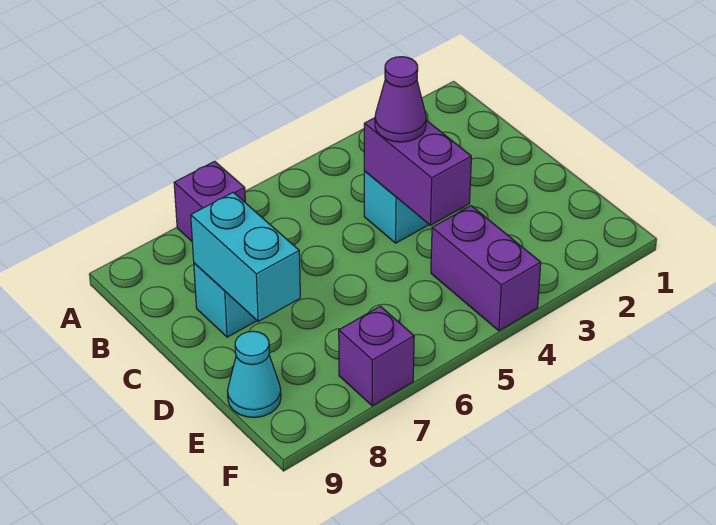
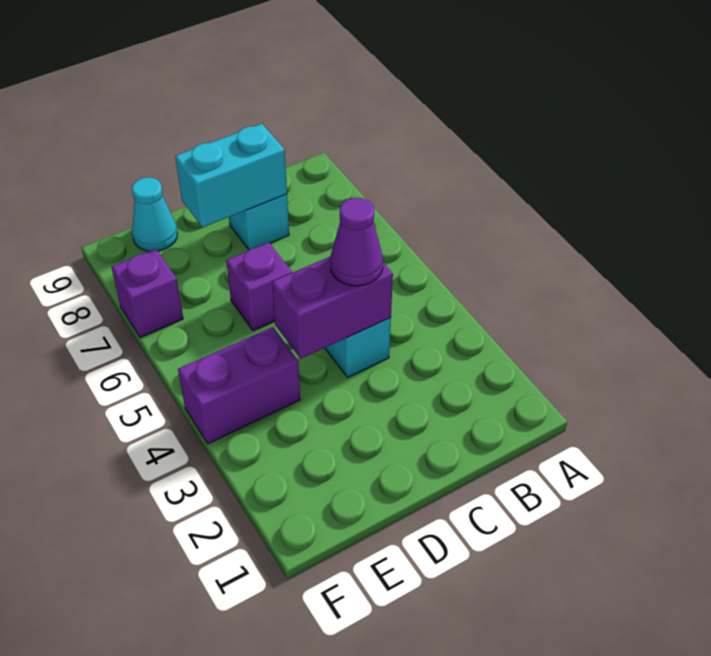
purple 1x1 brick [174,161,245,241] -> purple 1x1 brick moved to [226,242,292,331]

